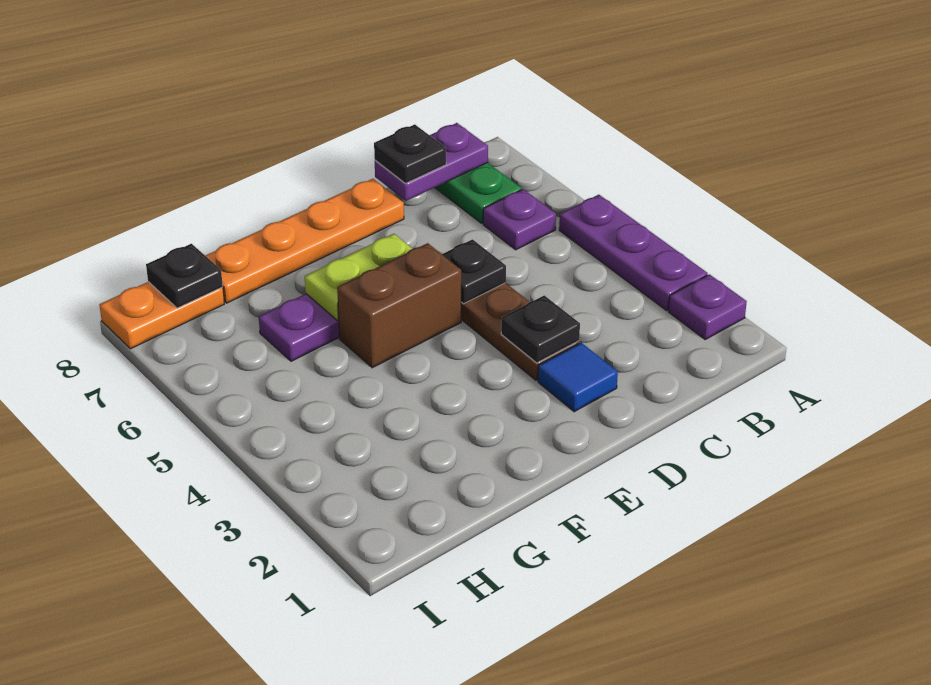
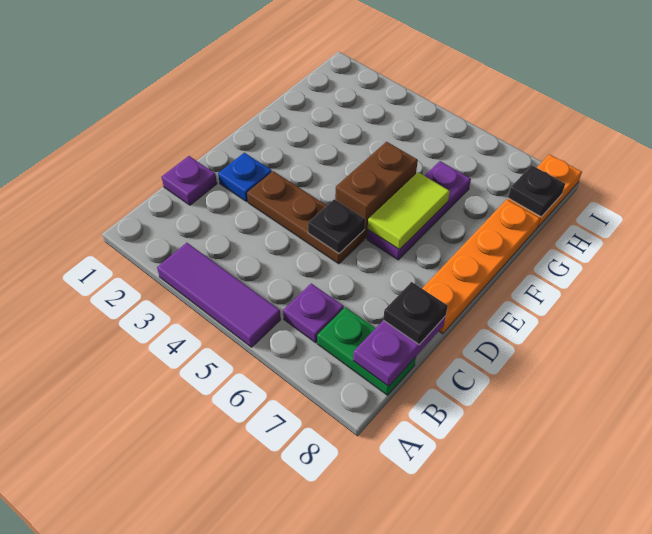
purple 1x1 plate [668,274,747,339] -> purple 1x1 plate moved to [162,156,217,205]
purple 1x3 plate [559,195,708,311] -> purple 1x3 tile [157,243,281,347]
blue 1x1 tile [538,343,618,412] -> blue 1x1 plate [218,153,272,202]
black 1x1 plate [501,295,580,363] -> none
lime 1x2 plate [305,234,413,320] -> lime 1x2 tile [368,172,450,250]

